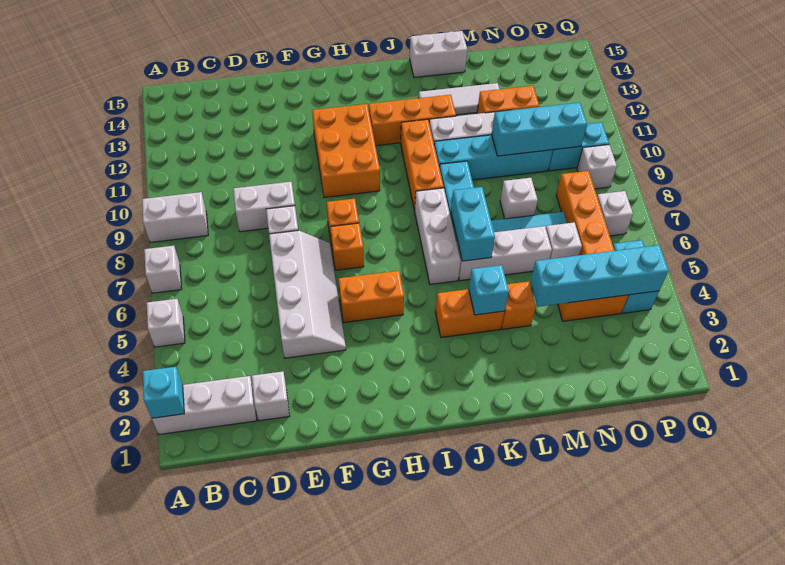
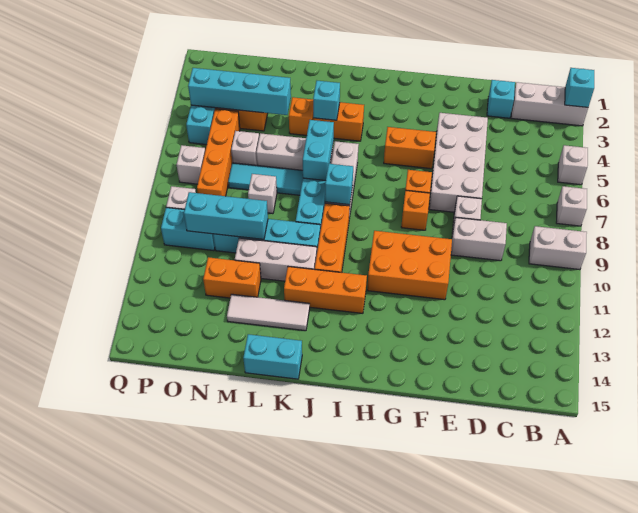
white 1x1 brick [252,371,289,421] -> cyan 1x1 brick [487,80,515,118]
white 2x4 slope [269,230,346,358] -> white 2x4 brick [429,113,488,212]
orange 2x3 brick [312,104,380,198] -> orange 2x3 brick turned to [367,231,452,300]
none -> cyan 1x1 brick [325,164,353,205]
white 1x2 brick [410,31,467,78] -> cyan 1x2 brick [243,334,302,379]

